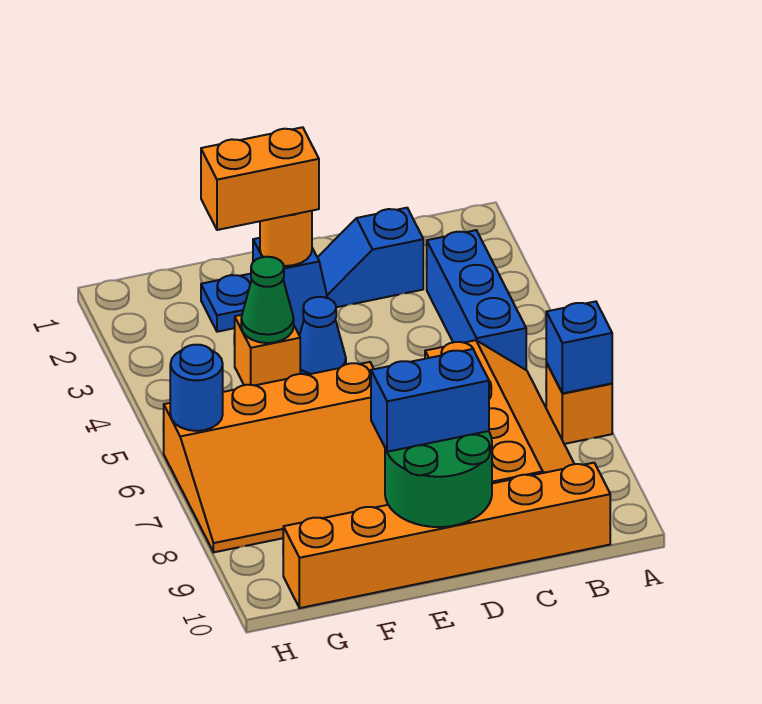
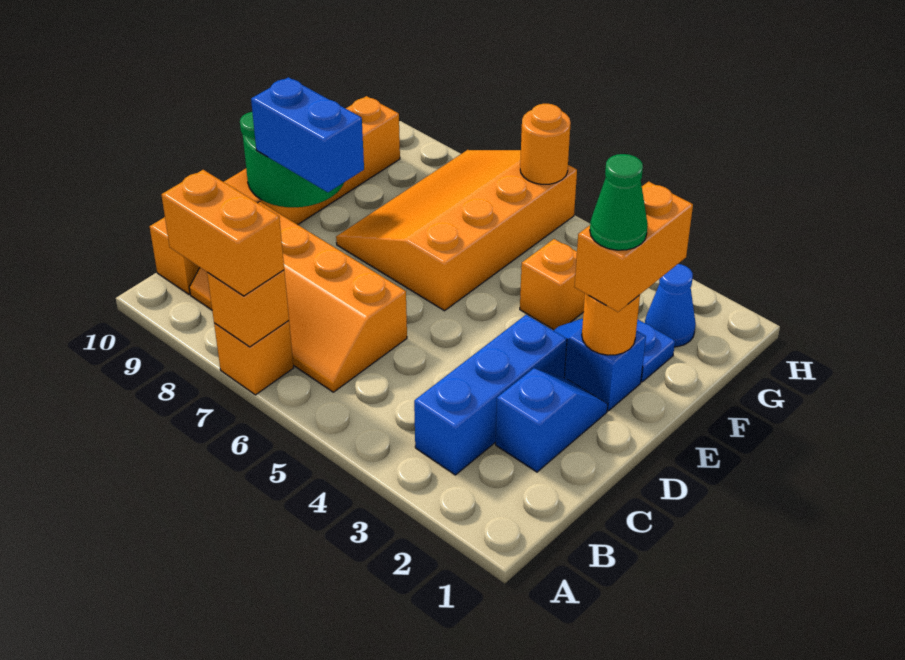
blue 1x1 brick [546,301,612,393] -> orange 1x1 brick [207,270,289,347]
none -> orange 1x2 brick [161,170,284,296]
blue 1x3 brick [427,230,526,370] -> blue 1x3 brick turned to [414,315,567,475]
blue 1x2 brick [371,349,489,452] -> blue 1x2 brick turned to [251,77,364,192]
blue 1x1 cone [300,297,346,375] -> blue 1x1 cone moved to [645,264,696,347]
green 1x1 cone [241,257,294,343] -> green 1x1 cone moved to [590,154,648,250]
blue 1x1 round brick [170,345,223,431] -> orange 1x1 round brick [520,104,571,184]

